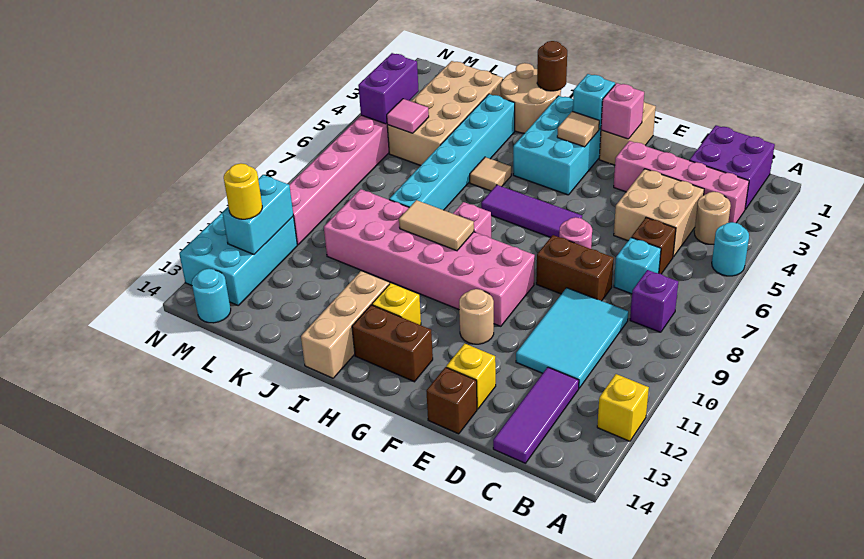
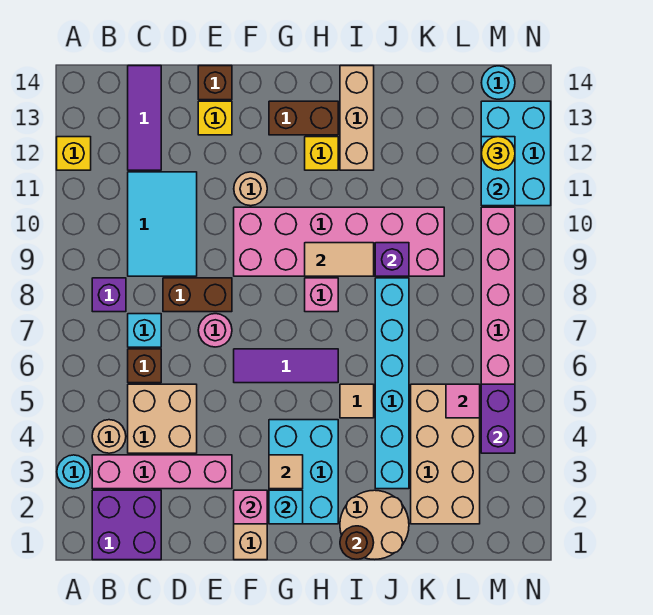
cyan 1x1 round brick [712,222,749,276] -> cyan 1x1 round brick moved to [57,455,90,489]
none -> purple 1x1 brick [375,243,409,276]

